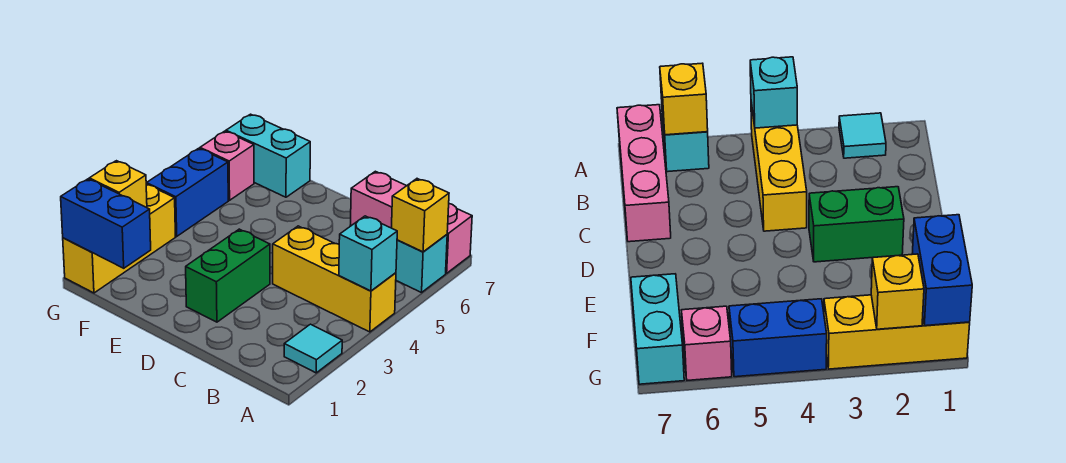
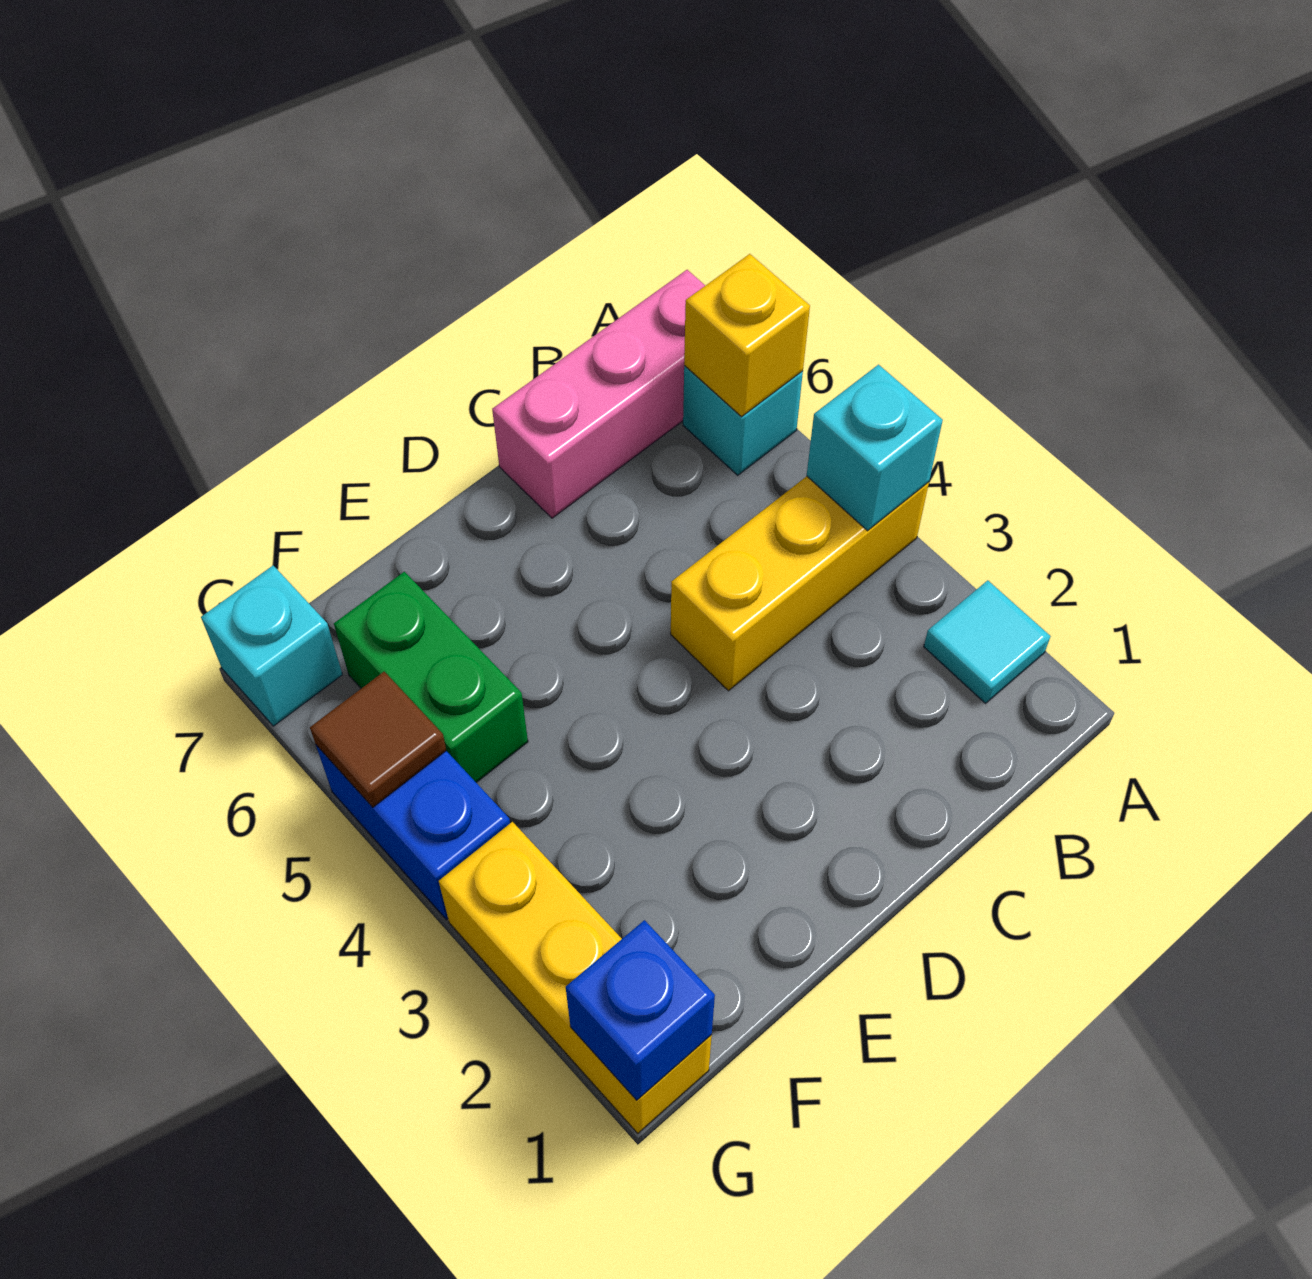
green 1x2 brick [186,229,270,322] -> green 1x2 brick moved to [334,572,528,783]
blue 1x2 brick [61,179,151,268] -> blue 1x1 brick [566,920,715,1100]
cyan 1x2 brick [226,114,310,197] -> cyan 1x1 brick [201,566,343,726]
yellow 1x1 brick [89,161,147,208] -> none
none -> brown 1x1 tile [310,672,446,807]
pink 1x1 brick [200,131,254,200] -> none

